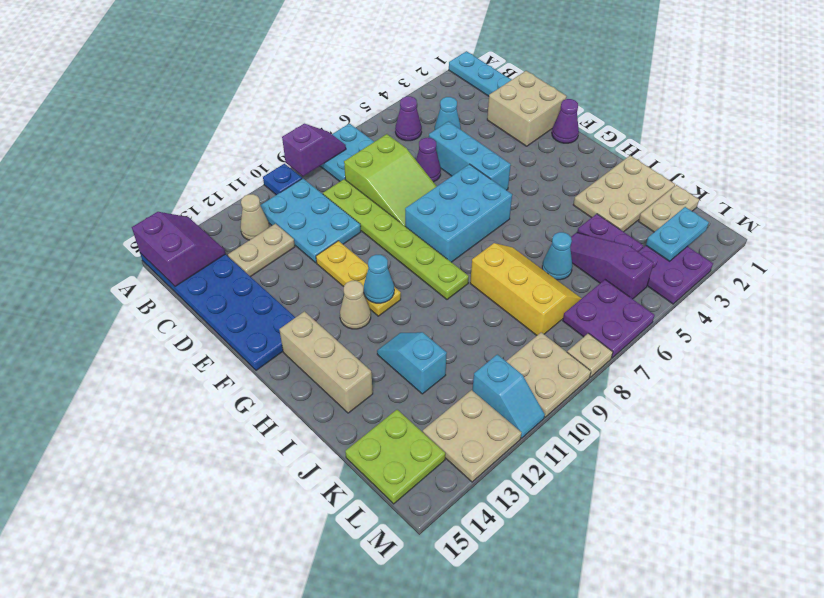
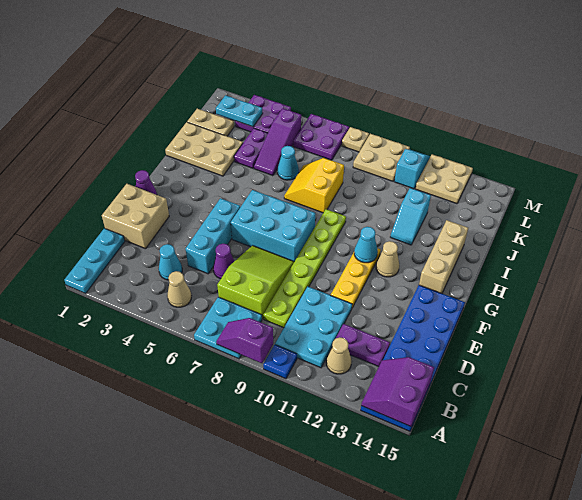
purple 1x1 cone [395,96,422,141] -> tan 1x1 cone [167,271,191,307]
tan 1x2 plate [228,224,295,277] -> purple 1x2 plate [336,324,390,367]
yellow 2x3 slope [470,243,582,335] -> yellow 2x2 slope [284,158,344,213]
lime 2x2 plate [345,410,445,504] -> none

